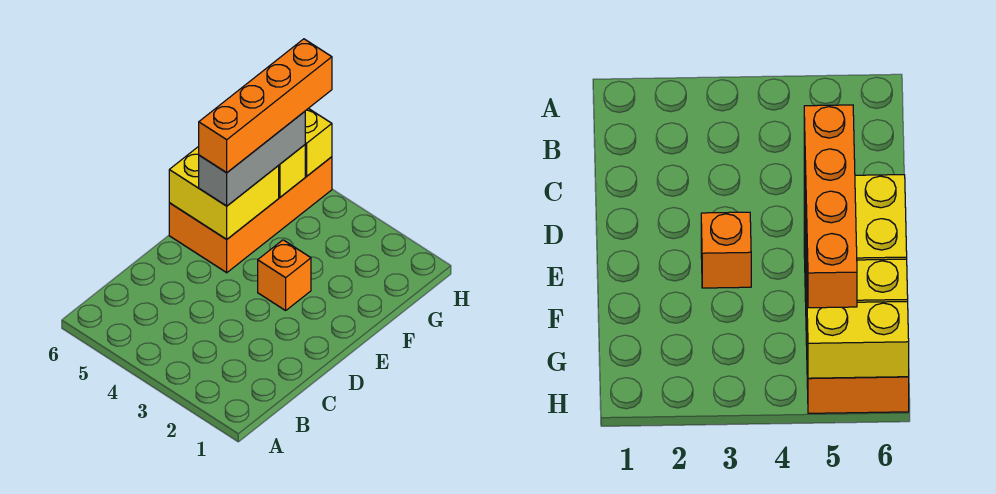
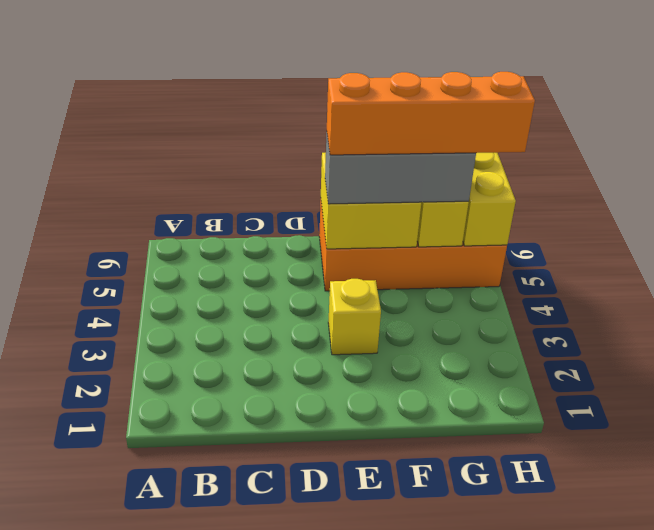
orange 1x1 brick [258,240,311,310] -> yellow 1x1 brick [328,279,381,355]

